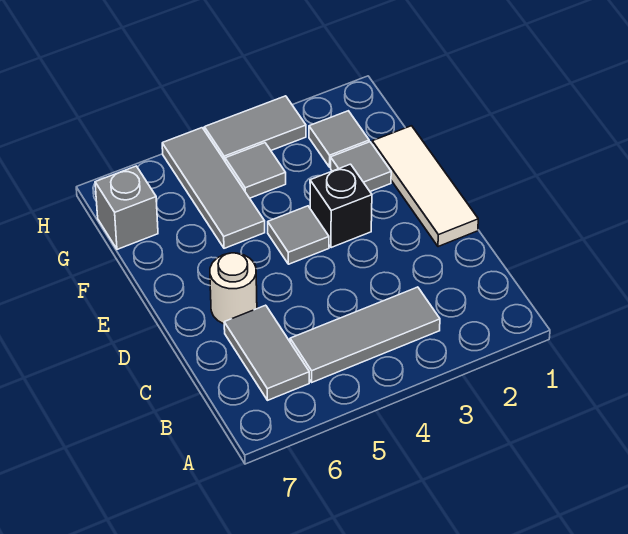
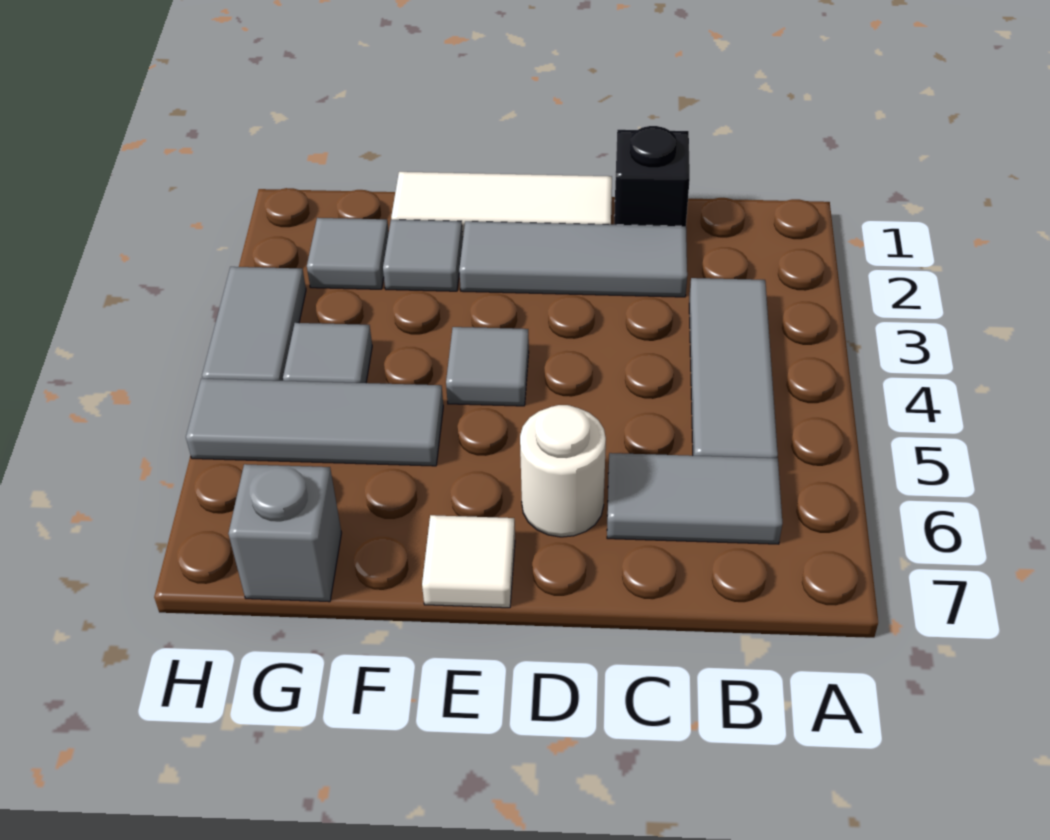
none -> grey 1x3 tile [459,221,687,297]
black 1x1 brick [310,164,372,248] -> black 1x1 brick moved to [614,126,690,226]
none -> white 1x1 tile [422,515,515,608]

